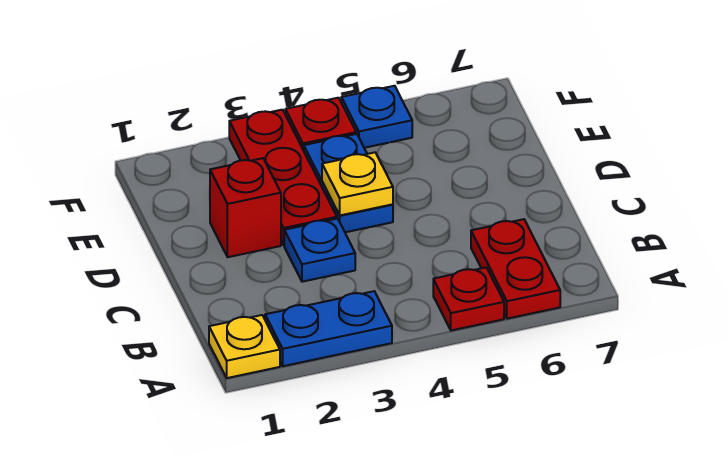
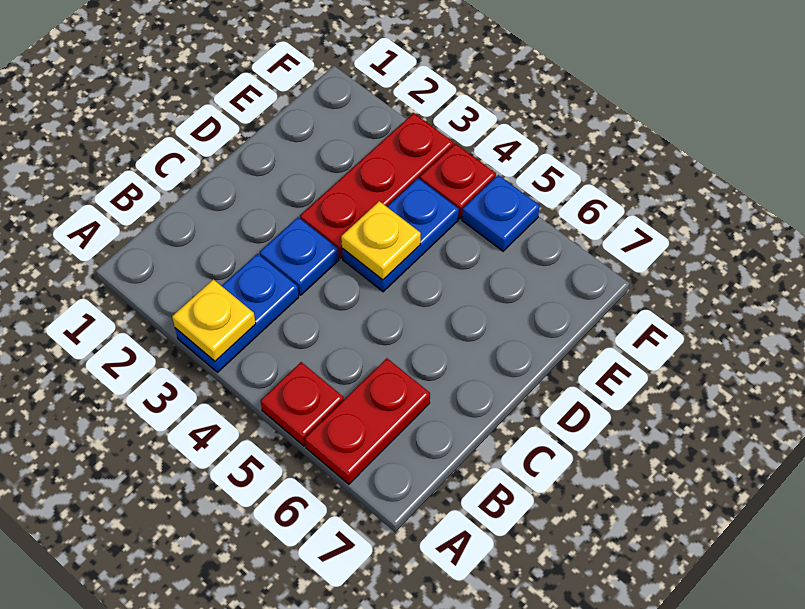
yellow 1x1 plate [209,315,280,378] -> yellow 1x1 plate moved to [172,279,256,361]
blue 1x2 plate [265,291,392,366] -> blue 1x2 plate turned to [175,254,299,372]
red 1x1 brick [210,158,281,257] -> none

